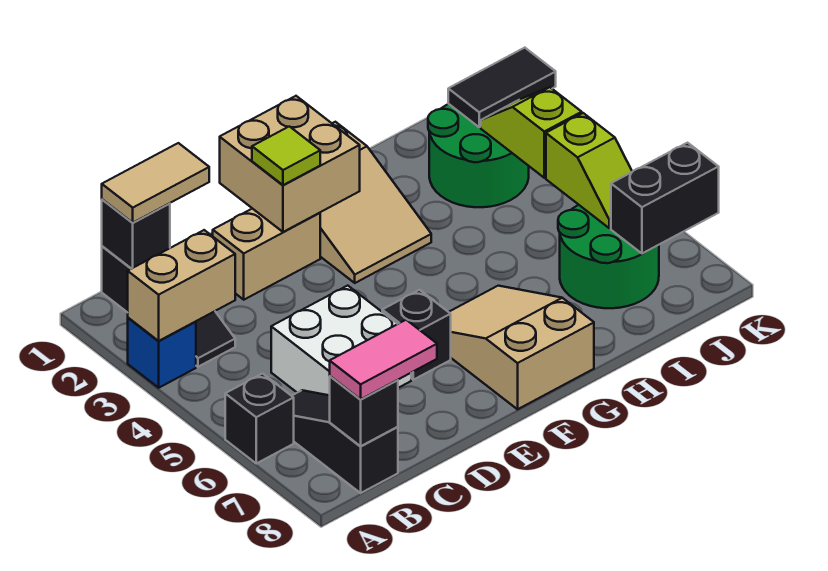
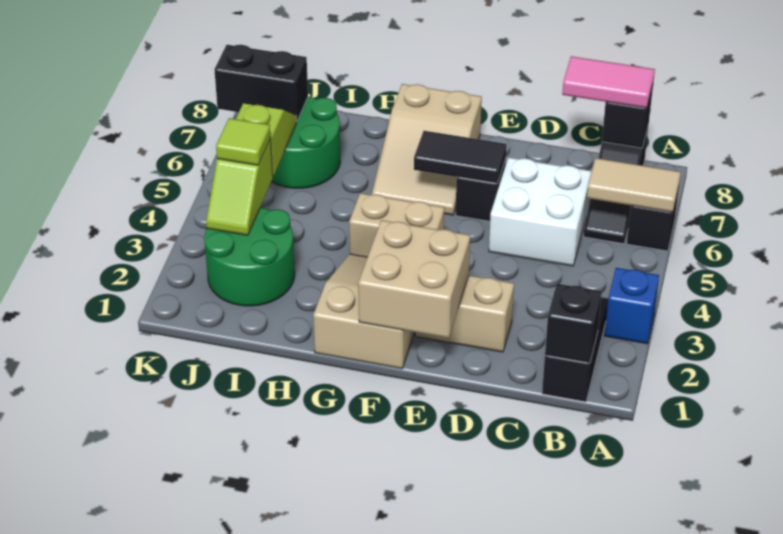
tan 1x2 brick [128,230,235,341] -> tan 1x2 brick moved to [349,193,444,257]
tan 1x2 tile [102,143,209,223] -> tan 1x2 tile moved to [587,158,681,212]
lime 1x1 tile [252,126,320,185] -> lime 1x1 tile moved to [216,118,271,165]
black 1x2 tile [448,48,556,127] -> black 1x2 tile moved to [414,131,507,183]

